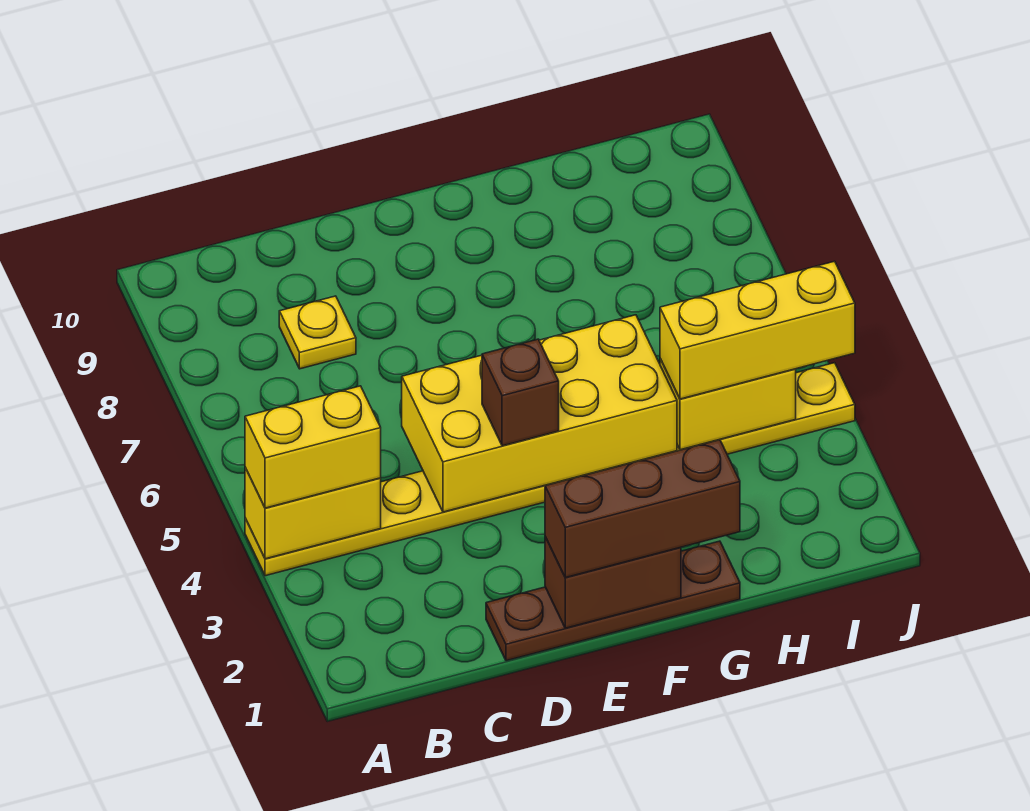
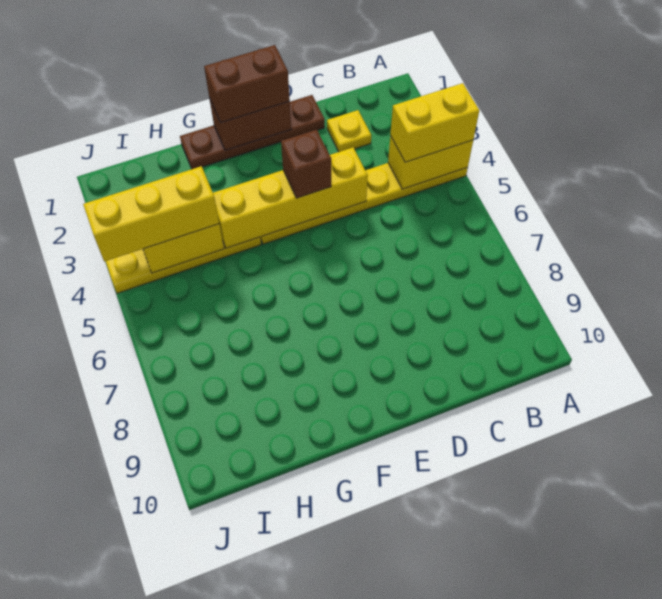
yellow 1x1 plate [279,296,356,369] -> yellow 1x1 plate moved to [327,110,371,152]
yellow 2x4 brick [402,315,677,512] -> yellow 1x4 brick [213,148,368,248]
brown 1x3 brick [545,440,740,578] -> brown 1x2 brick [204,45,290,123]

